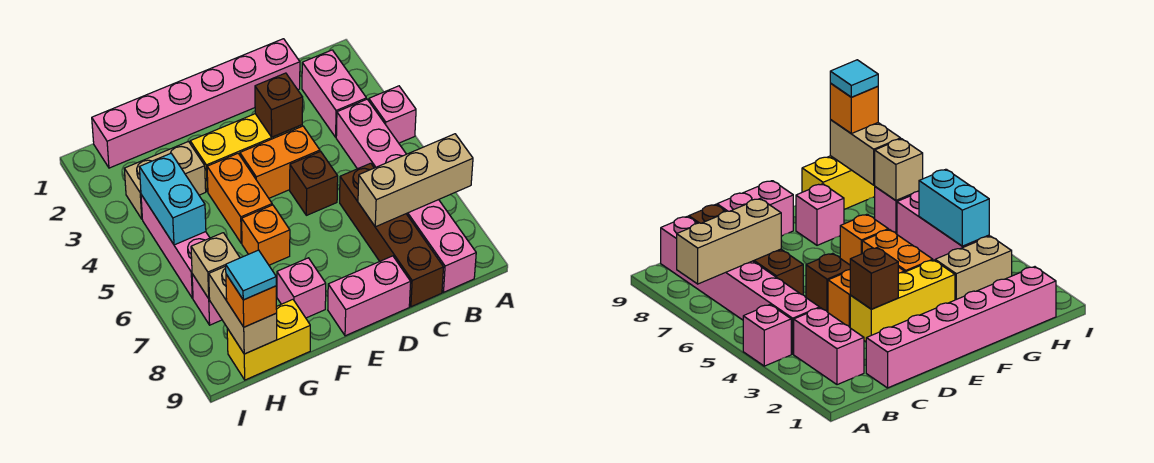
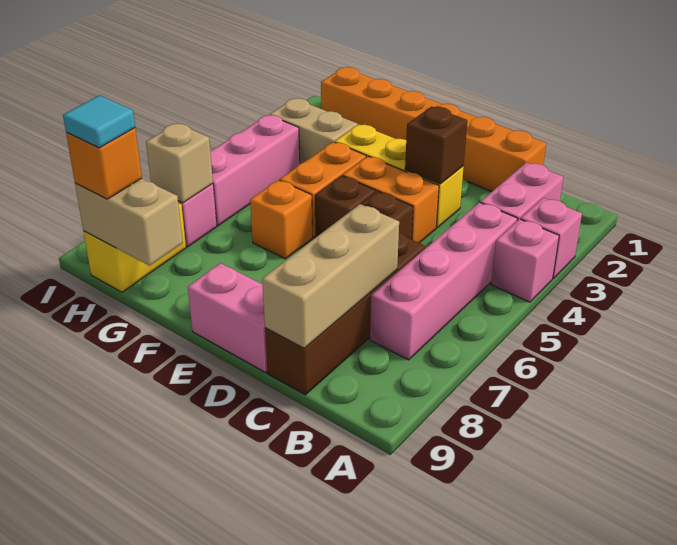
tan 1x3 brick [358,134,473,227] -> tan 1x3 brick turned to [262,204,399,348]
pink 1x6 brick [336,99,476,292] -> pink 1x4 brick [370,203,517,360]
pink 1x6 brick [92,39,300,168] -> orange 1x6 brick [321,67,546,192]
none -> brown 1x1 brick [315,176,376,238]
pink 1x1 brick [277,258,326,318] -> pink 1x1 brick moved to [521,198,582,278]
yellow 1x2 brick [227,300,310,380] -> yellow 1x2 brick turned to [83,203,186,292]
cyan 1x2 brick [139,153,206,245] -> none
tan 1x2 brick [209,266,277,354] -> tan 1x2 brick turned to [75,178,183,266]

